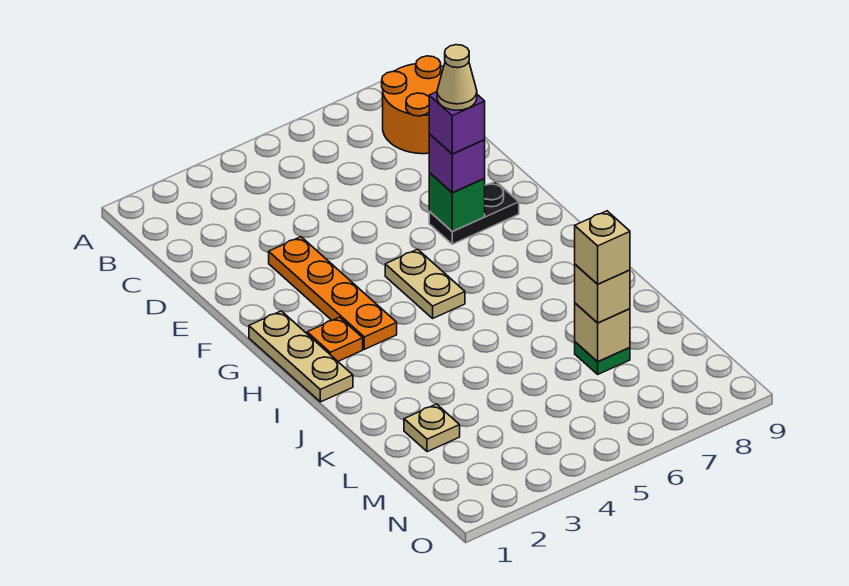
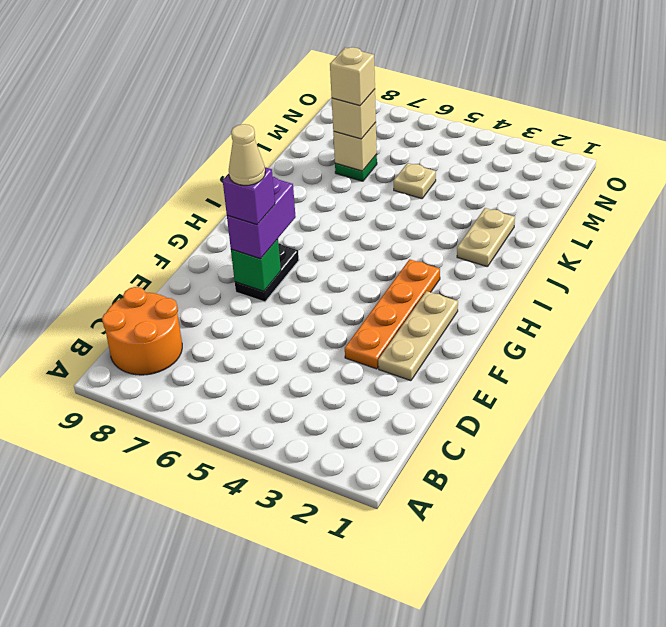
black 1x2 plate [429,181,519,244] -> black 1x2 plate turned to [235,243,299,302]
purple 1x1 brick [429,134,485,193] -> purple 1x2 brick [227,177,296,259]
tan 1x3 plate [249,311,353,402] -> tan 1x3 plate moved to [378,291,458,381]
tan 1x2 plate [385,249,465,318] -> tan 1x2 plate moved to [457,208,515,267]
orange 1x1 plate [307,317,363,361] -> none
tan 1x1 plate [404,404,460,452] -> tan 1x1 plate moved to [394,163,436,199]

